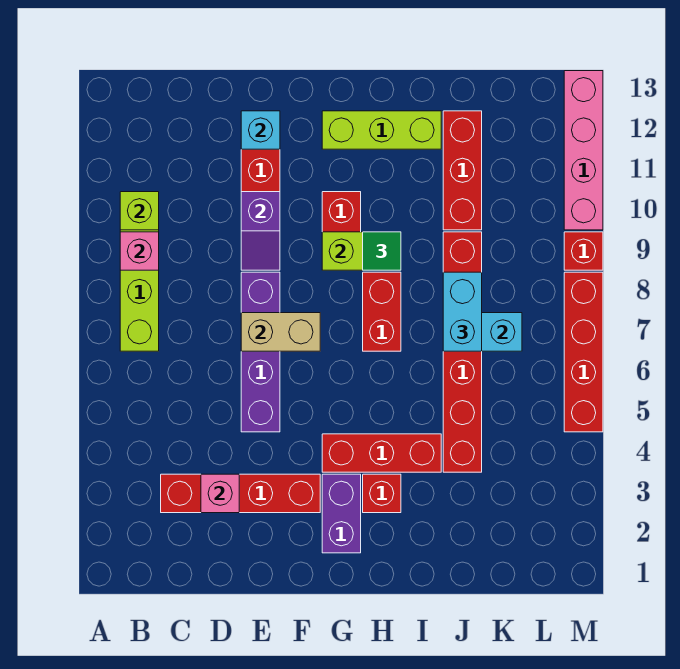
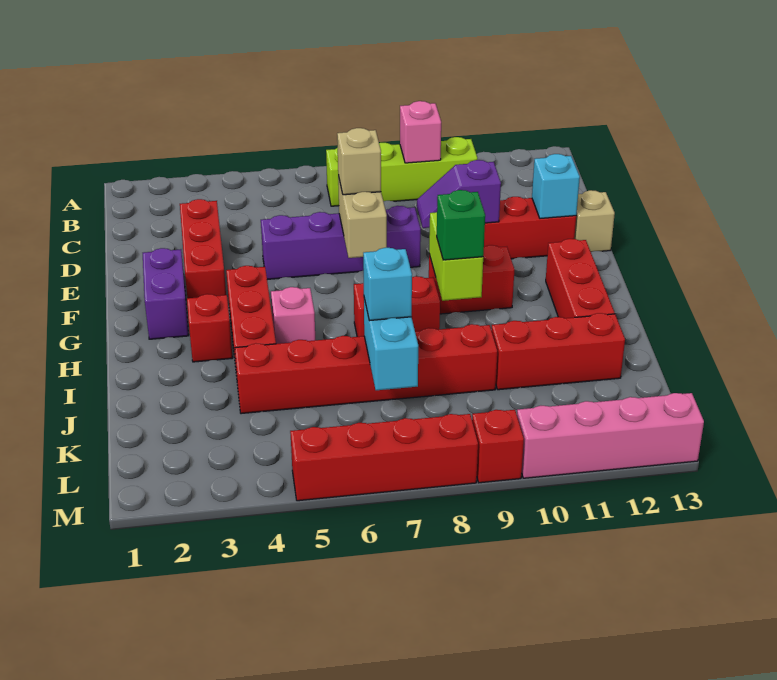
lime 1x1 brick [120,192,159,230] -> none
red 1x4 brick [161,474,320,513] -> red 1x3 brick [180,199,226,298]
pink 1x1 brick [201,474,239,513] -> pink 1x1 brick moved to [271,287,315,344]
none -> tan 1x1 brick [337,128,381,195]
none -> tan 1x1 brick [574,190,615,252]
purple 1x2 brick [322,474,361,553] -> purple 1x2 brick turned to [143,248,189,339]
lime 1x3 brick [322,111,441,149] -> red 1x3 brick [546,239,615,318]
green 1x1 tile [363,232,401,270] -> green 1x1 brick [437,190,485,260]
cyan 1x2 brick [443,272,482,351] -> cyan 1x1 brick [363,248,412,321]

